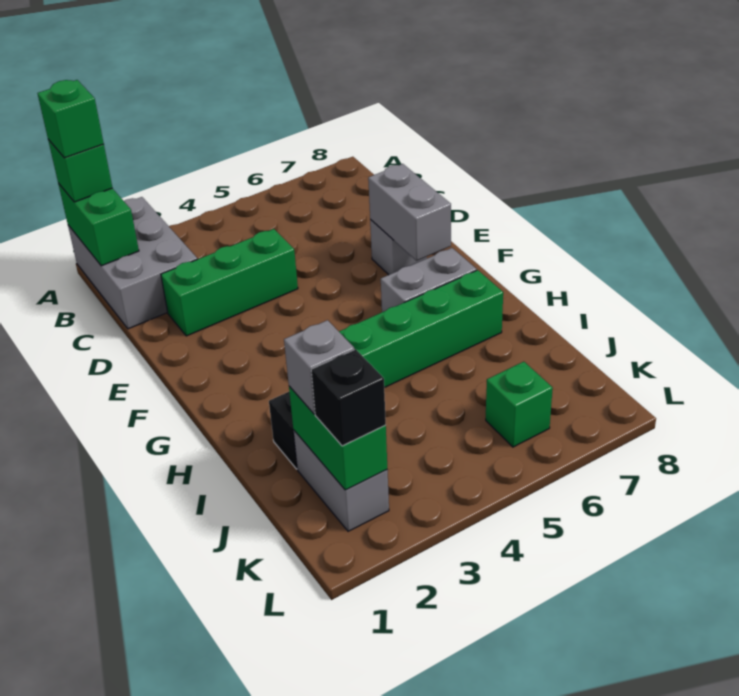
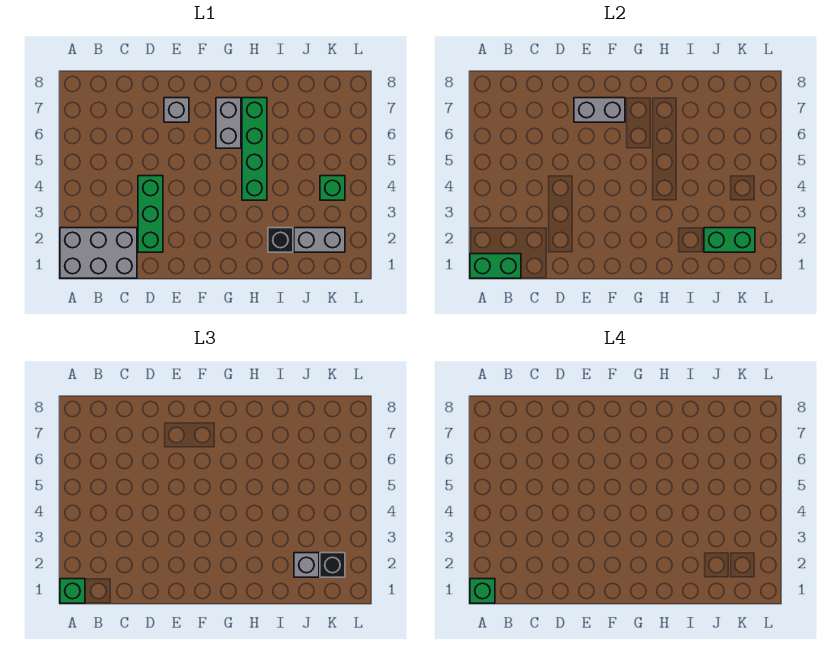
green 1x1 brick [486,362,553,447] -> green 1x1 brick moved to [320,176,345,200]

